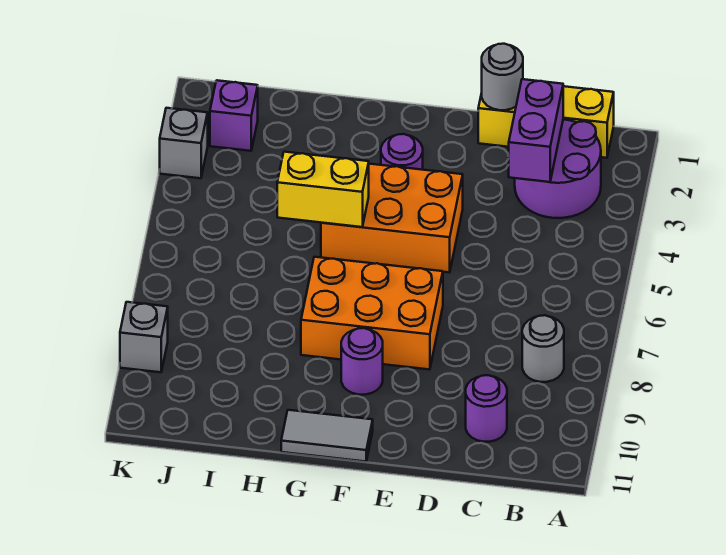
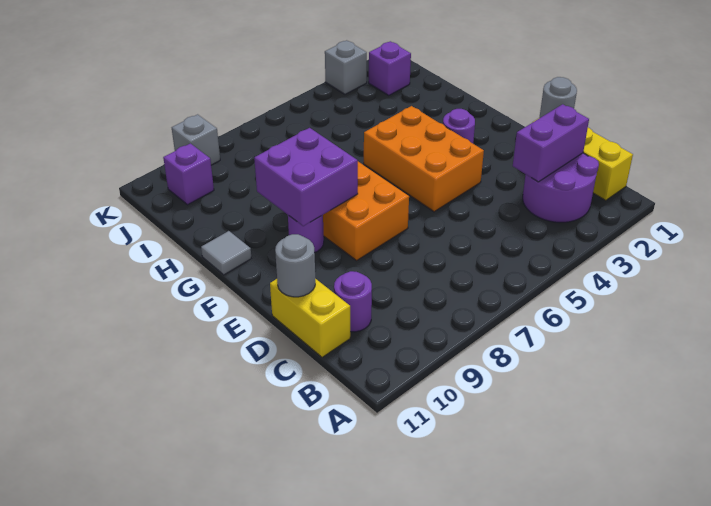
grey 1x1 round brick [522,315,564,382] -> grey 1x1 round brick moved to [275,234,315,297]
none -> purple 2x2 brick [254,128,358,226]
grey 1x2 tile [281,410,373,462] -> grey 1x1 tile [201,231,251,275]
yellow 1x2 brick [277,152,369,227] -> yellow 1x2 brick moved to [270,279,350,357]
none -> purple 1x1 brick [163,143,214,205]

